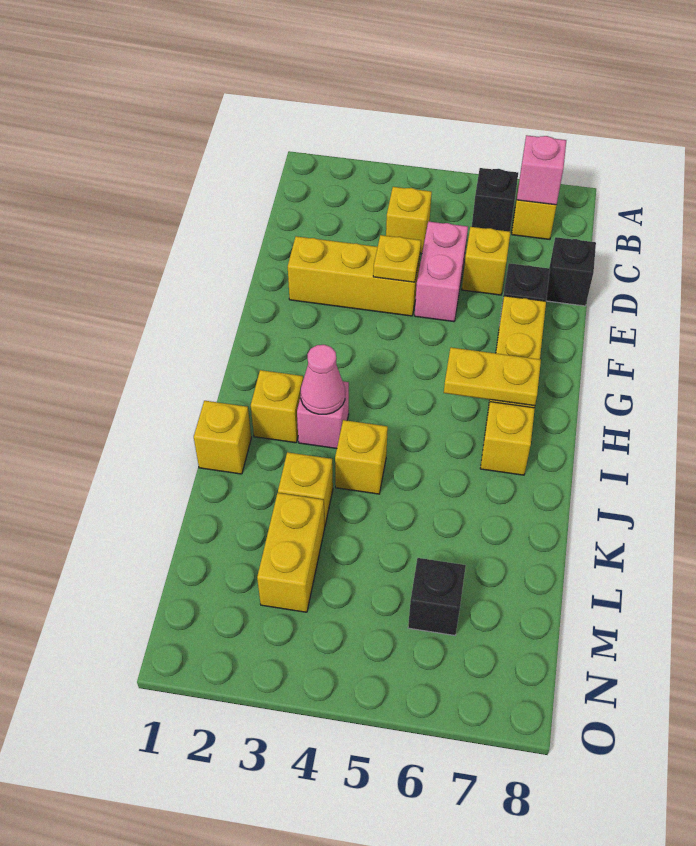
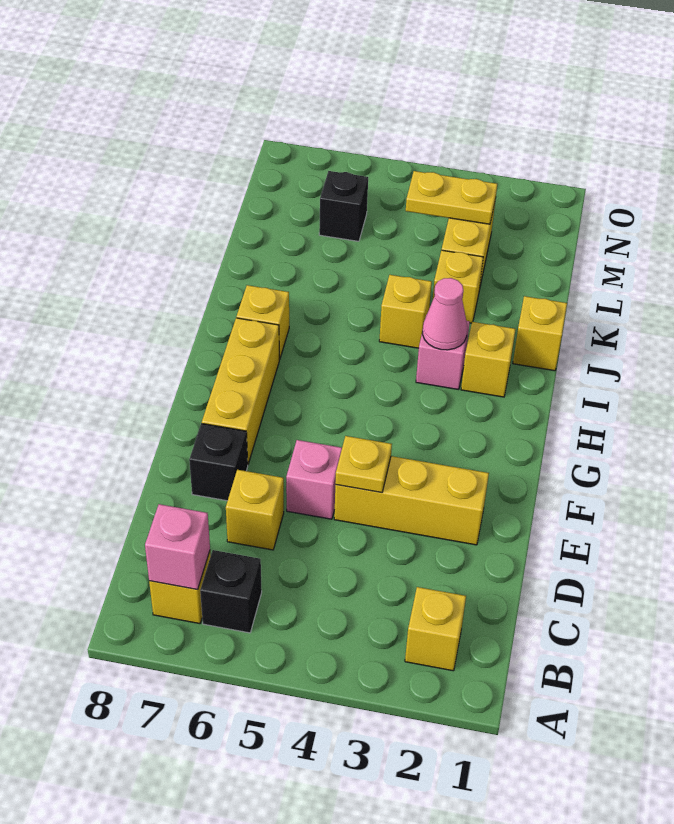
yellow 1x1 brick [386,187,432,254] -> yellow 1x1 brick moved to [405,587,466,671]
pink 1x2 brick [415,222,468,322] -> pink 1x1 brick [286,440,342,519]
black 1x1 brick [546,237,596,306] -> none
yellow 1x2 plate [444,347,541,406] -> yellow 1x2 plate moved to [406,171,497,224]

